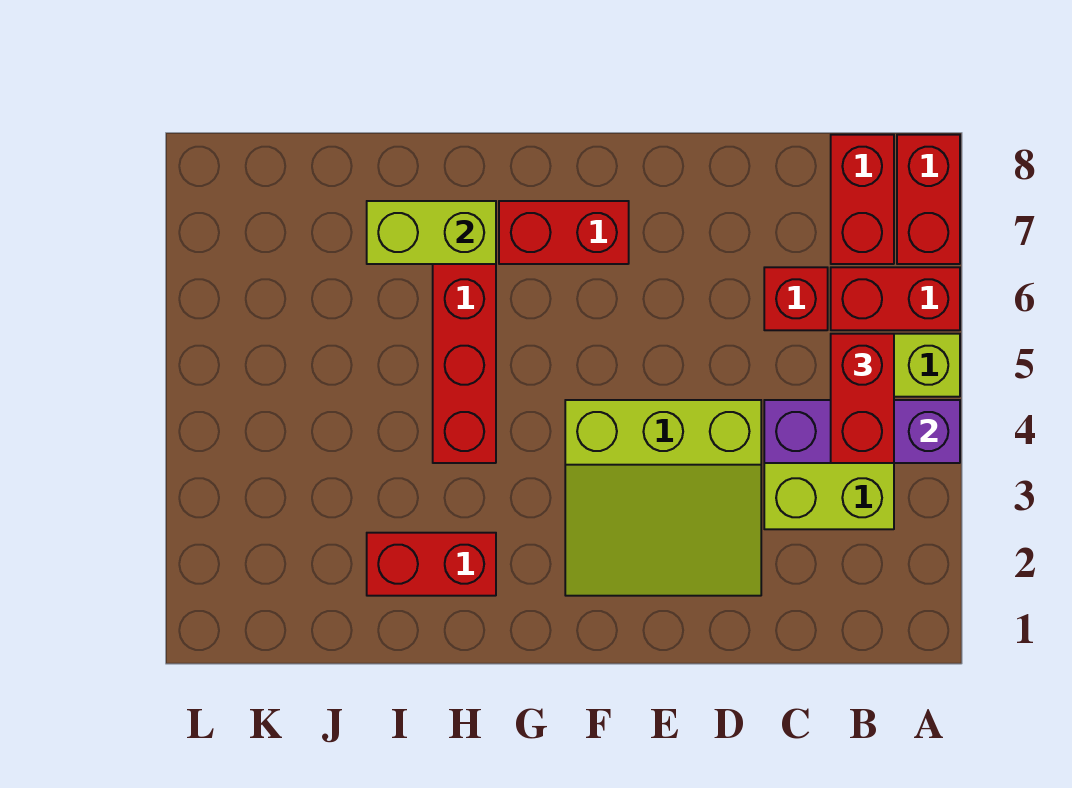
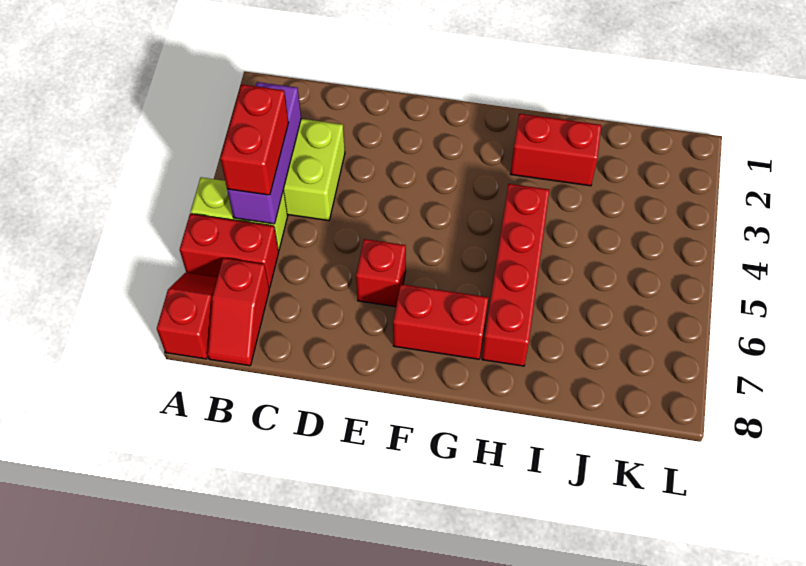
purple 1x3 brick [764,400,960,463] -> purple 1x3 brick turned to [227,82,301,224]
red 1x2 brick [897,135,960,264] -> red 1x2 slope [157,273,217,359]
red 1x2 brick [831,135,894,264] -> red 1x2 slope [208,258,269,366]
red 1x1 brick [764,267,828,330] -> red 1x1 brick moved to [356,239,406,307]
lime 3x3 slope [565,400,761,596] -> none
lime 1x2 brick [367,201,496,264] -> none

